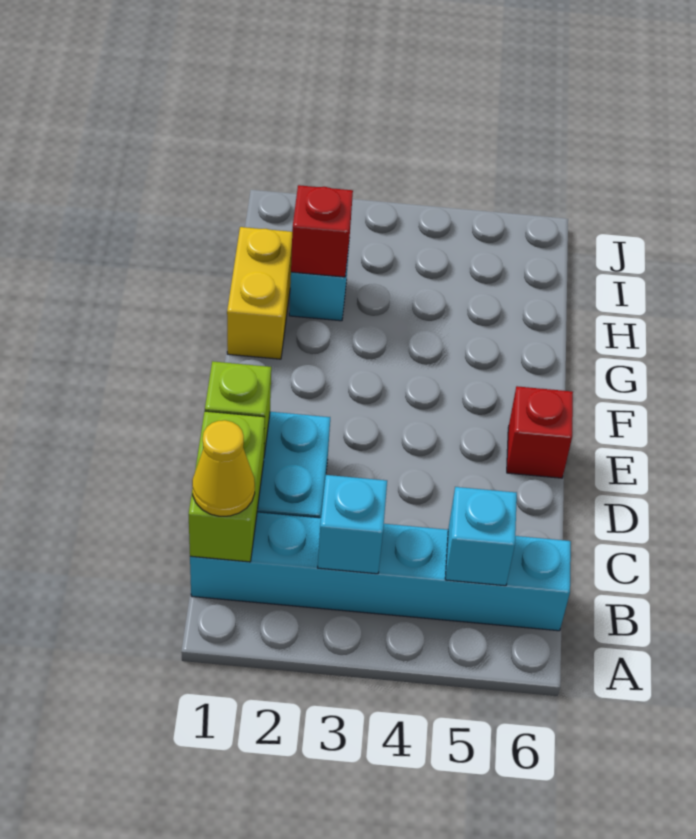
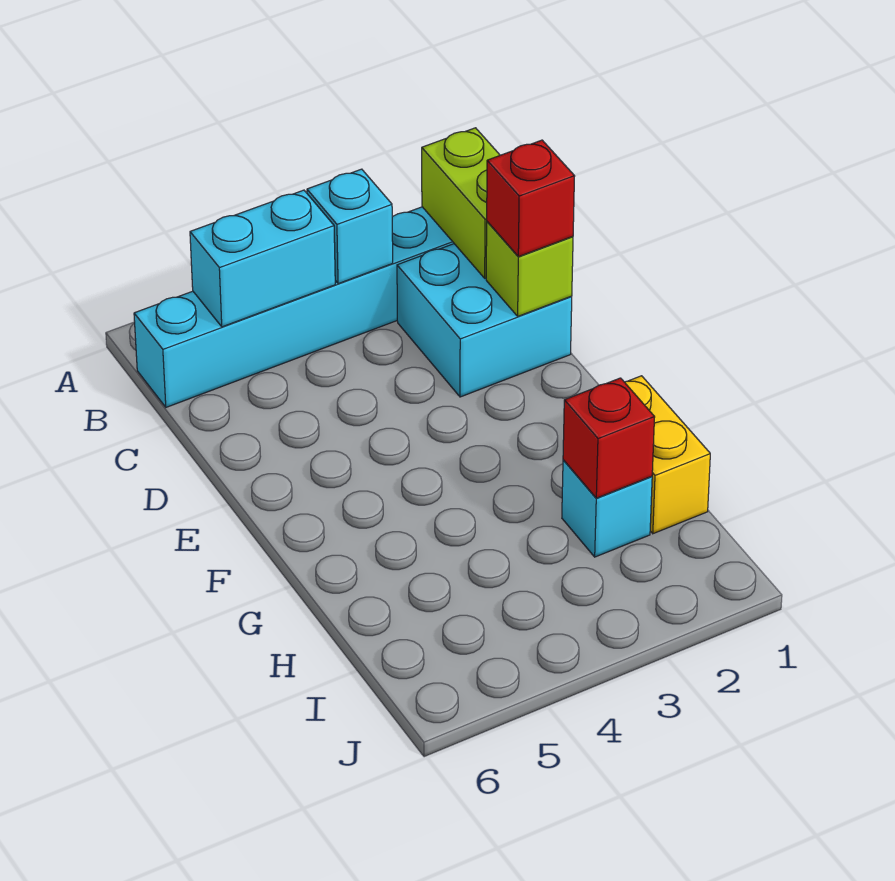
yellow 1x1 cone [192,420,255,516] -> none
cyan 1x1 brick [445,487,517,586] -> cyan 1x2 brick [190,190,335,327]
red 1x1 brick [507,386,573,478] -> red 1x1 brick moved to [487,140,575,257]

